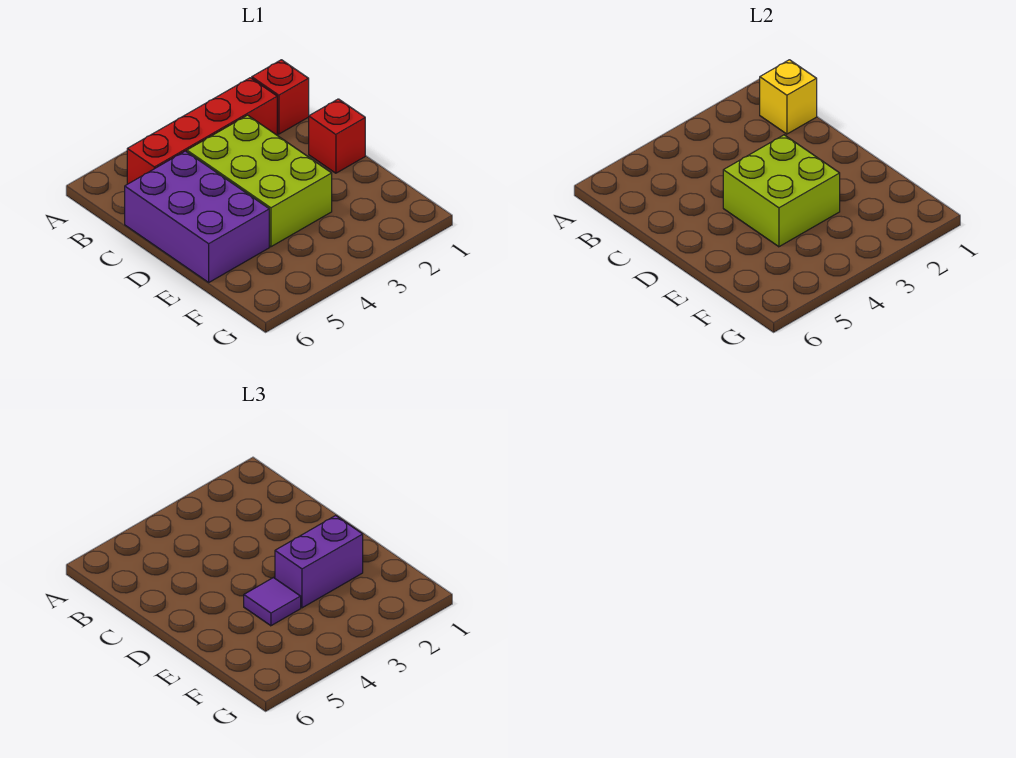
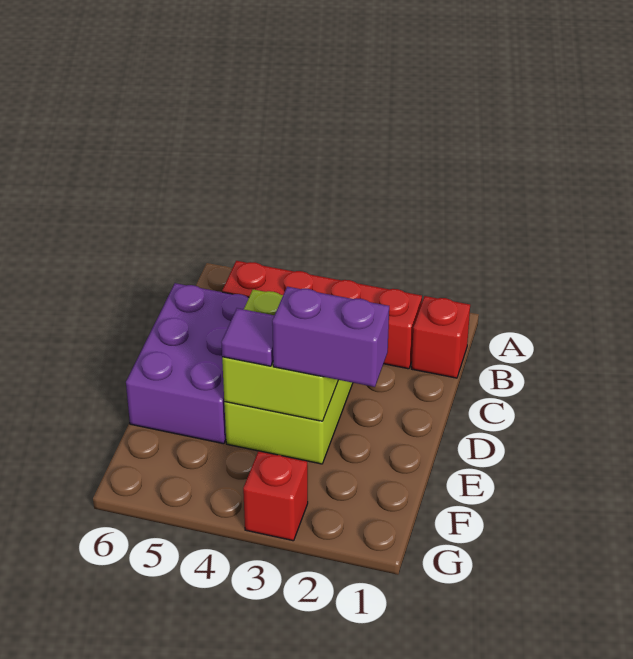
yellow 1x1 brick [760,60,817,134] -> none
red 1x1 brick [309,99,365,173] -> red 1x1 brick moved to [243,451,308,541]

